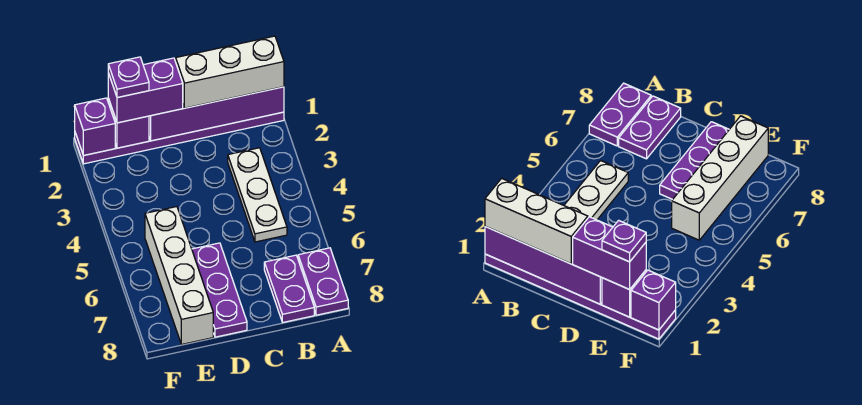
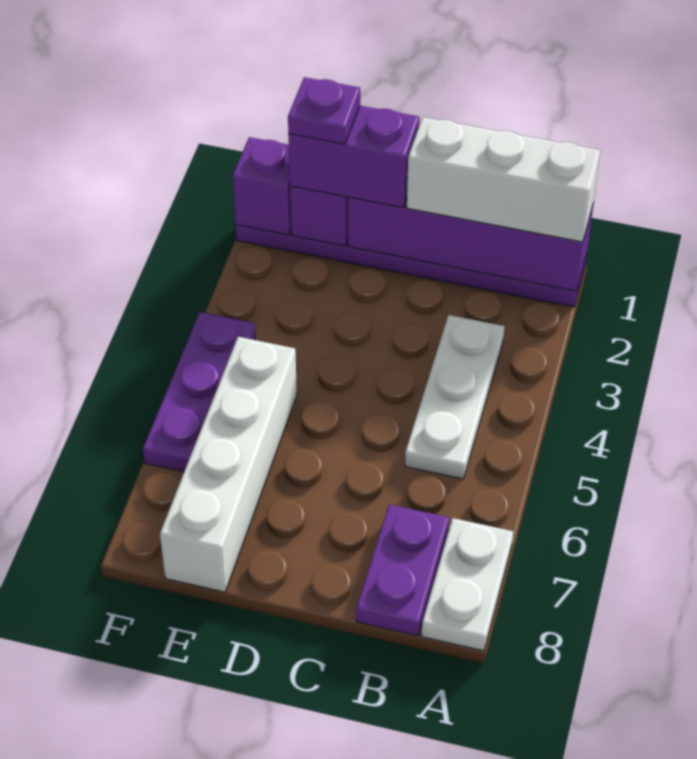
purple 1x2 plate [298,248,348,315] -> white 1x2 plate [422,518,513,651]
purple 1x3 plate [192,243,247,337] -> purple 1x3 plate moved to [143,312,255,472]

